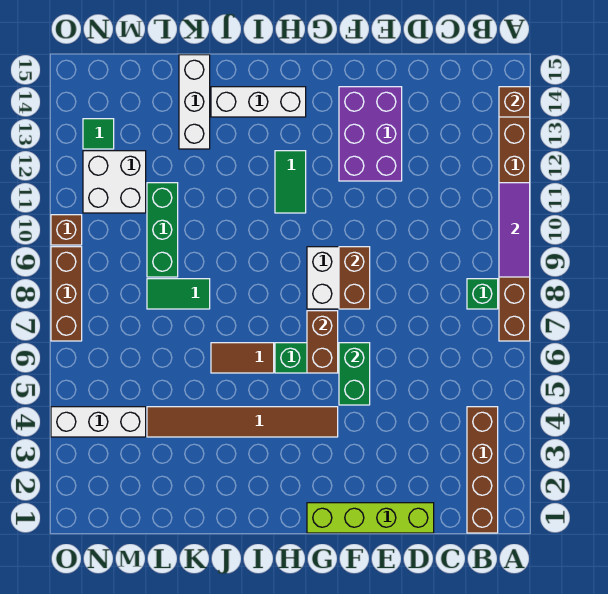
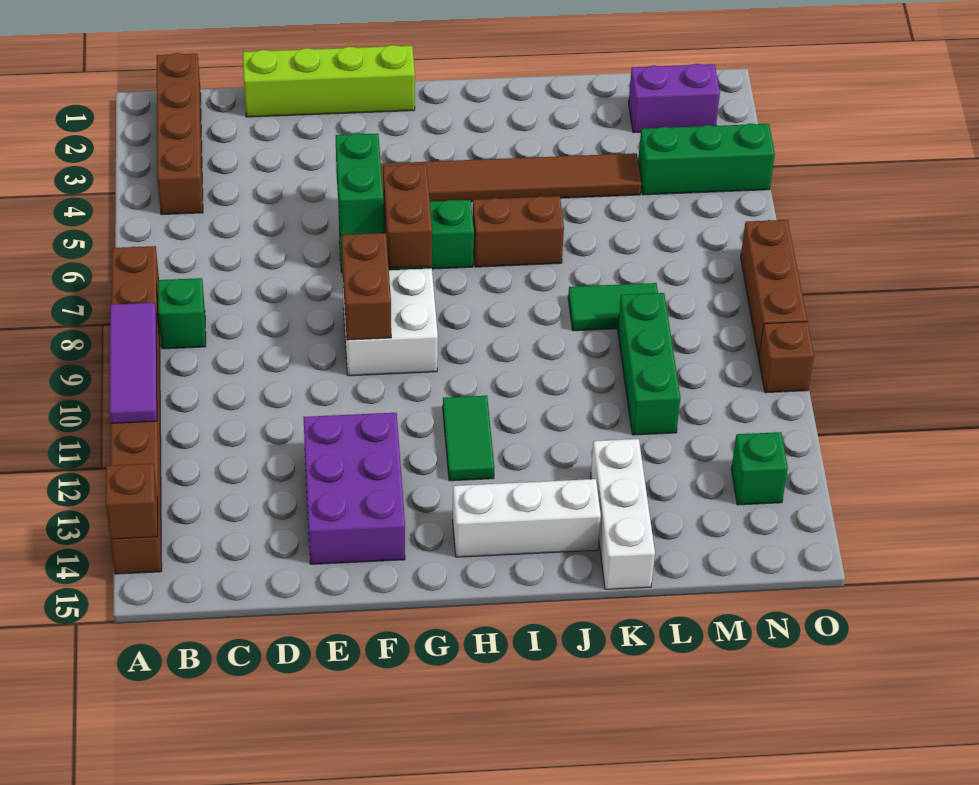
brown 1x2 tile [211,343,274,373] -> brown 1x2 brick [472,196,564,267]
none -> purple 1x2 brick [629,64,720,133]
white 1x3 brick [51,407,146,437] -> green 1x3 brick [638,124,775,195]
white 2x2 brick [83,151,146,213] -> none
green 1x1 tile [83,119,114,149] -> green 1x1 brick [731,432,788,505]

